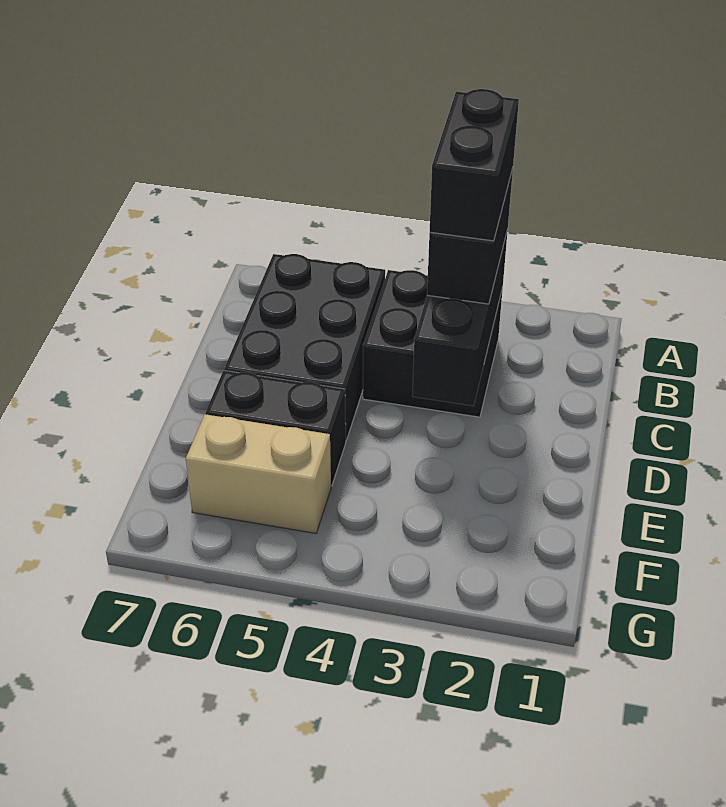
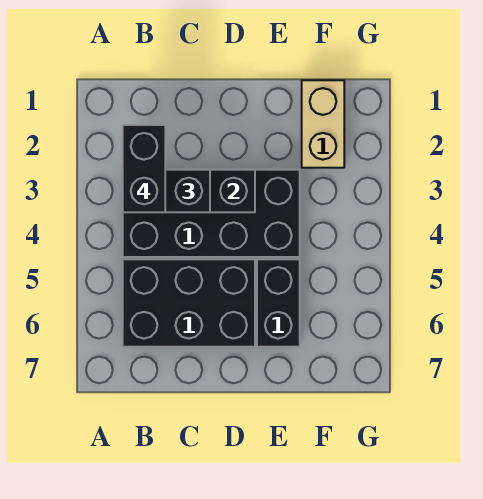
black 2x2 brick [363,270,503,417] -> black 2x4 brick [123,170,300,257]
black 1x2 brick [430,89,519,241] -> black 1x2 brick turned to [123,125,165,212]
tan 1x2 brick [186,414,331,533] -> tan 1x2 brick moved to [302,80,344,168]

